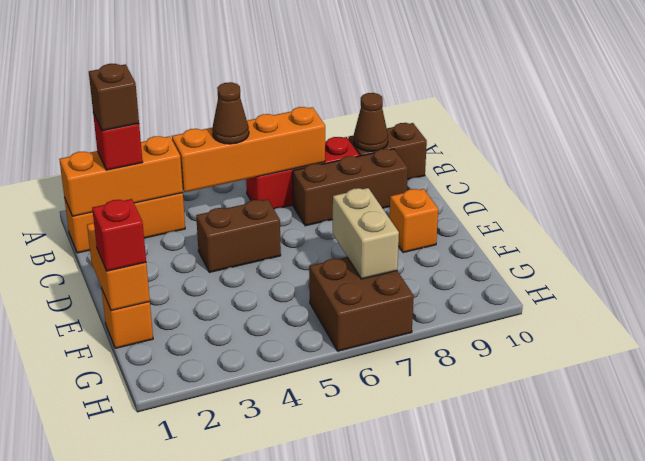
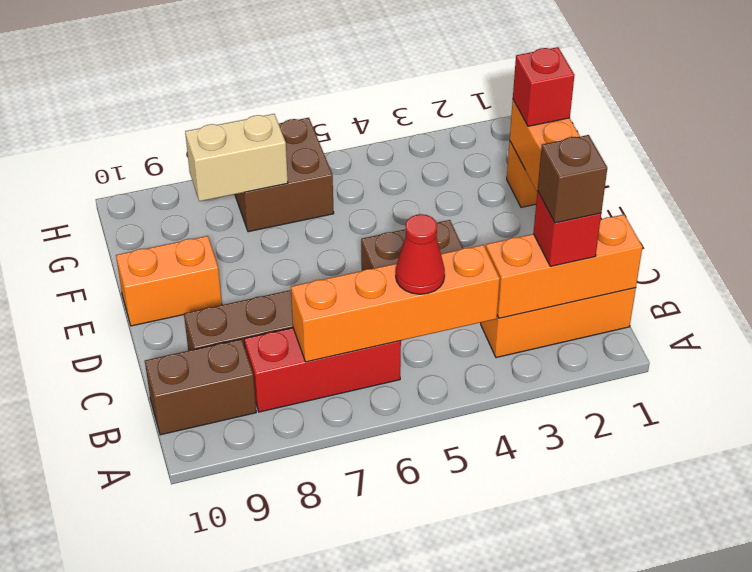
brown 1x1 cone [212,82,249,144] -> red 1x1 cone [396,214,445,294]
brown 1x1 cone [353,93,388,151] -> none
orange 1x1 brick [390,189,438,253] -> orange 1x2 brick [116,236,222,326]
tan 1x2 brick [333,188,399,279] -> tan 1x2 brick turned to [185,114,288,201]

